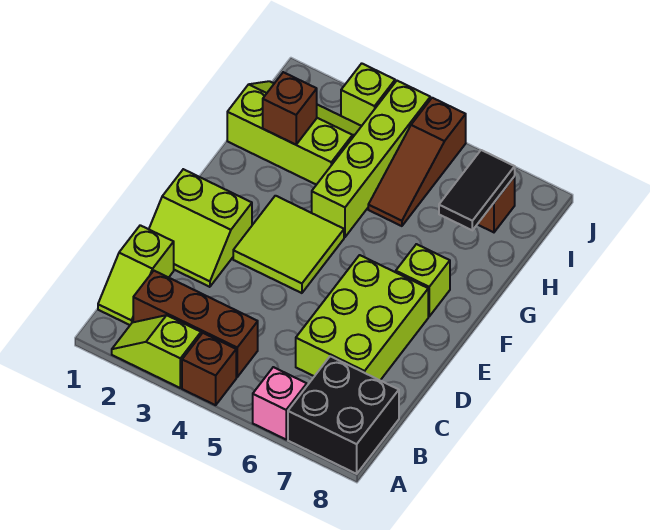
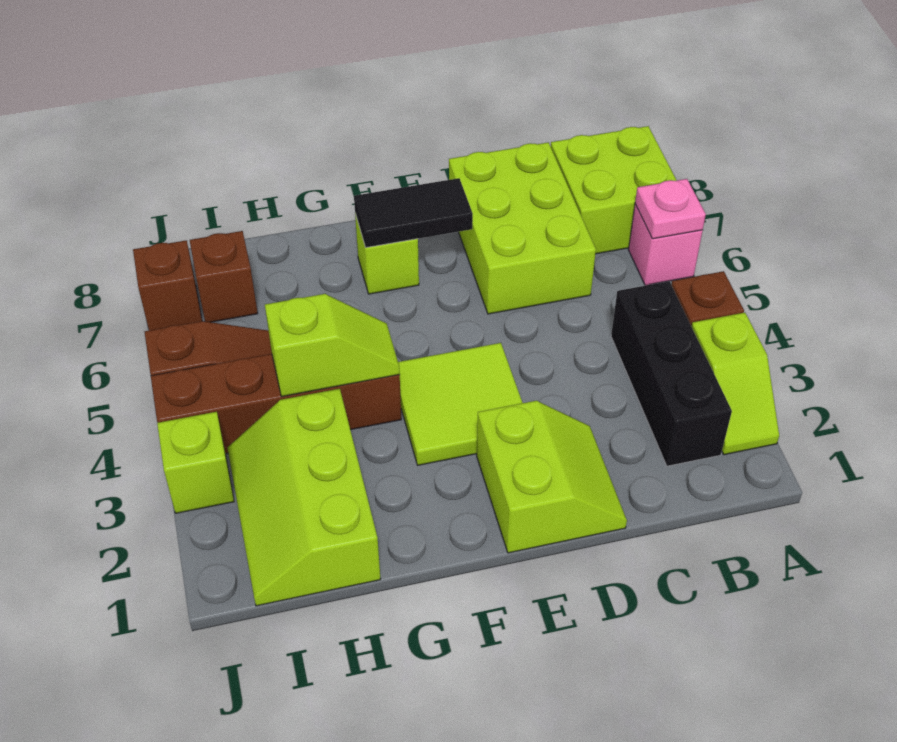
none -> pink 1x1 plate [635,179,706,239]
black 2x2 brick [288,356,399,474] -> lime 2x2 brick [551,126,677,254]
lime 1x2 slope [98,225,174,325] -> lime 1x2 slope moved to [265,294,400,397]
brown 1x3 brick [133,271,258,377] -> black 1x3 brick [611,281,732,466]
lime 2x3 brick [296,255,428,380] -> lime 2x3 brick turned to [449,142,596,314]
lime 1x4 brick [312,81,430,237] -> brown 1x4 brick [151,354,401,454]
brown 1x1 brick [263,72,317,145] -> brown 1x1 brick moved to [133,240,202,331]
black 1x2 tile [439,150,515,230] -> black 1x2 tile moved to [354,178,473,248]

